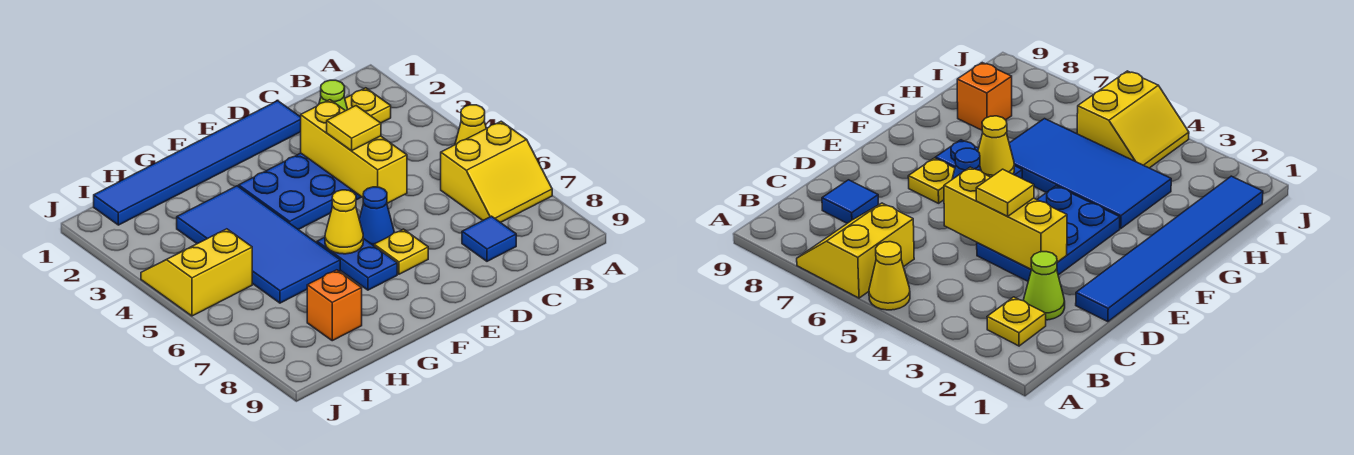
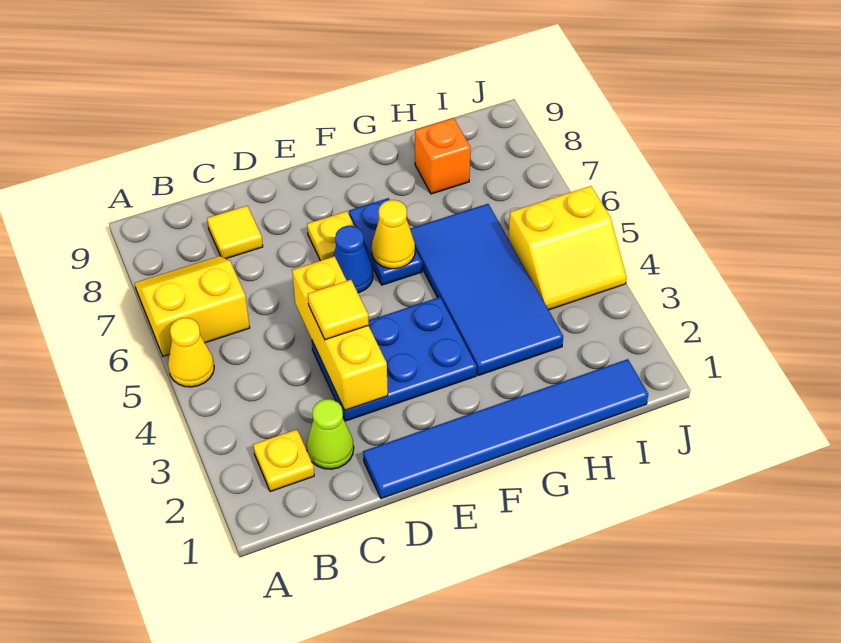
blue 1x1 tile [462,216,516,261] -> yellow 1x1 tile [207,206,263,259]

